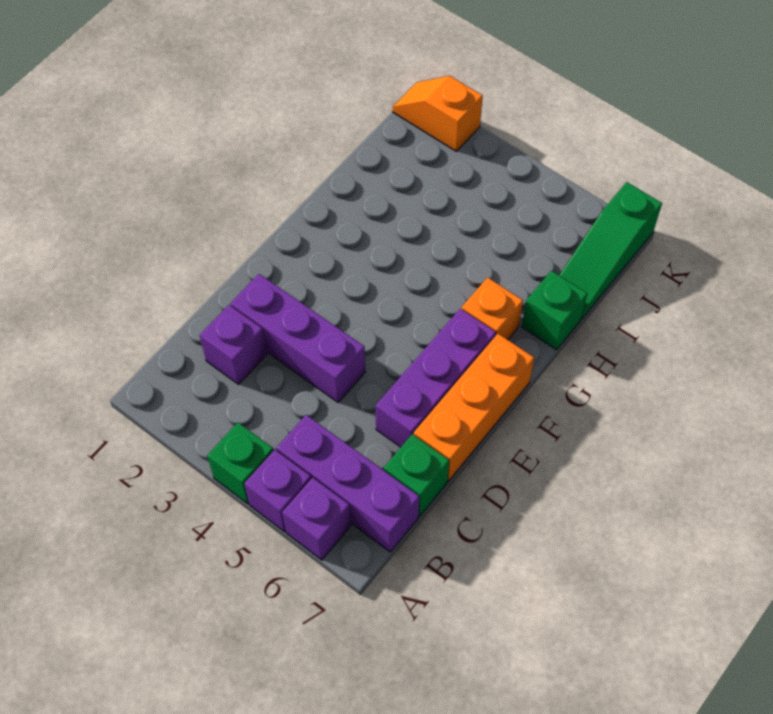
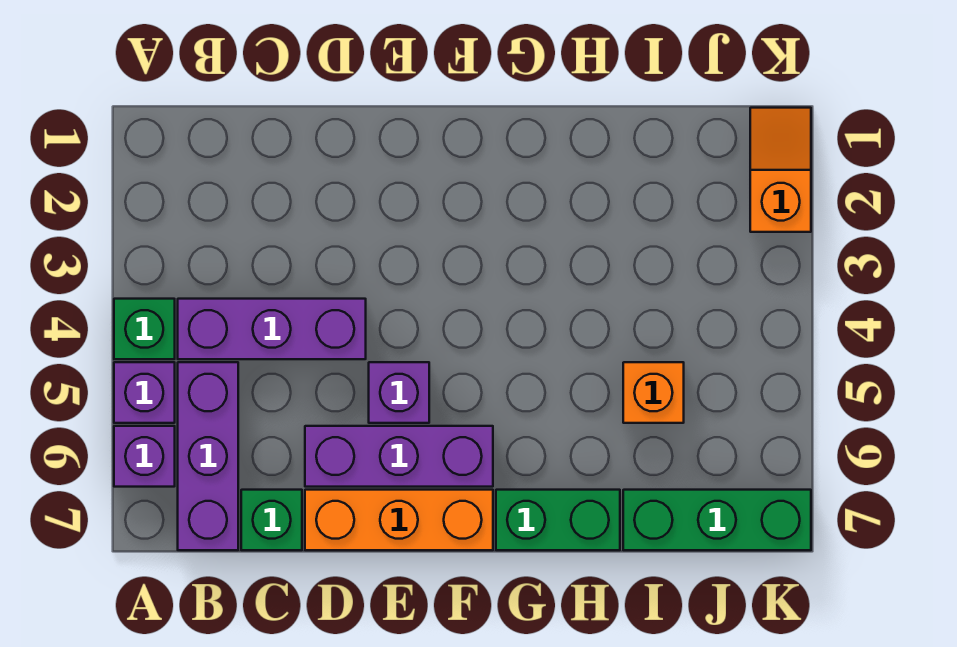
purple 1x1 brick [200,305,267,384] -> purple 1x1 brick moved to [369,362,429,423]
purple 1x3 brick [230,274,365,402] -> purple 1x3 brick turned to [178,299,366,359]
orange 1x1 brick [461,277,523,340] -> orange 1x1 brick moved to [623,362,684,423]
green 1x1 brick [522,271,587,350] -> green 1x2 brick [496,490,620,550]
green 1x3 slope [559,182,662,319] -> green 1x3 brick [623,490,811,550]

